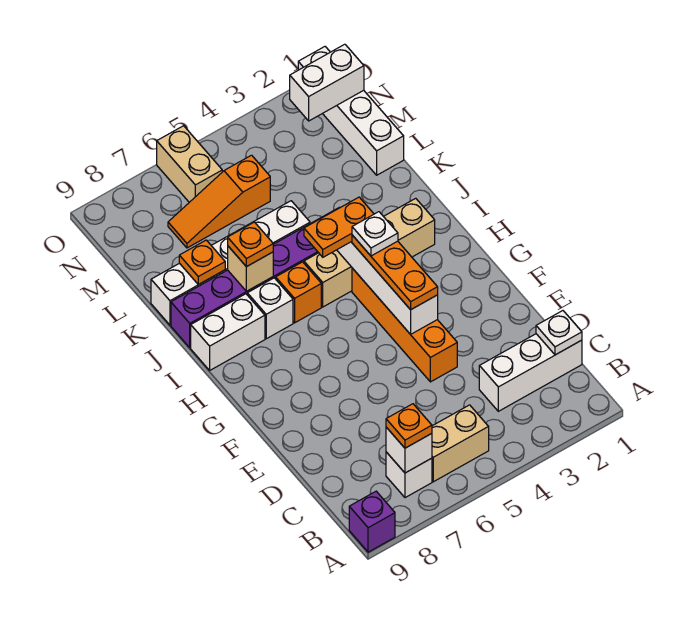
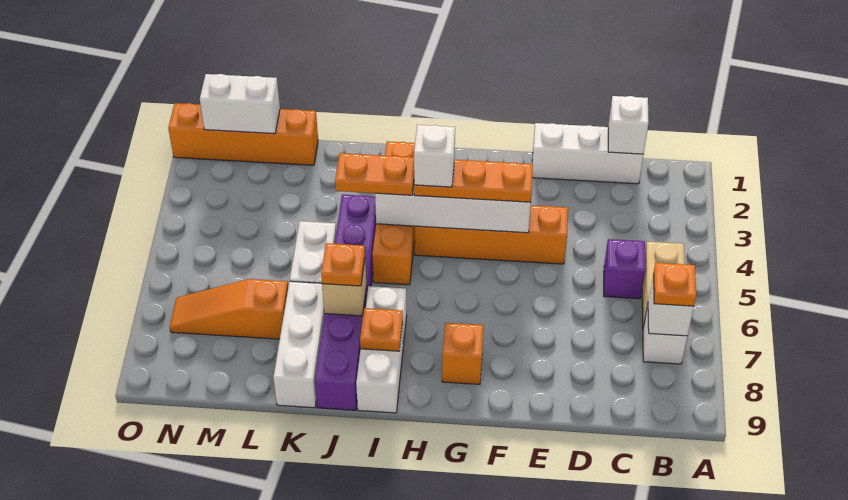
purple 1x1 brick [349,491,395,552] -> purple 1x1 brick moved to [604,239,646,299]
white 1x3 brick [479,334,582,411] -> white 1x3 brick turned to [532,123,644,184]
white 1x1 plate [536,311,582,355] -> white 1x1 brick [608,96,649,154]
white 1x1 plate [352,212,398,256] -> white 1x1 brick [414,125,455,187]
tan 1x4 brick [304,198,435,307] -> orange 1x4 brick [372,141,415,285]
orange 1x2 plate [304,197,374,257] -> orange 1x2 plate turned to [335,153,414,195]
orange 1x1 brick [276,262,321,323] -> orange 1x1 brick moved to [442,323,484,384]
orange 1x1 plate [179,240,225,285] -> orange 1x1 plate moved to [360,308,403,351]
white 1x4 brick [298,47,404,175] -> orange 1x4 brick [168,103,318,165]
orange 1x3 slope [168,155,270,248] -> orange 1x3 slope turned to [170,279,288,339]
white 1x2 brick [290,44,364,121] -> white 1x2 brick turned to [200,74,280,134]
tan 1x2 brick [157,126,222,202] -> none

